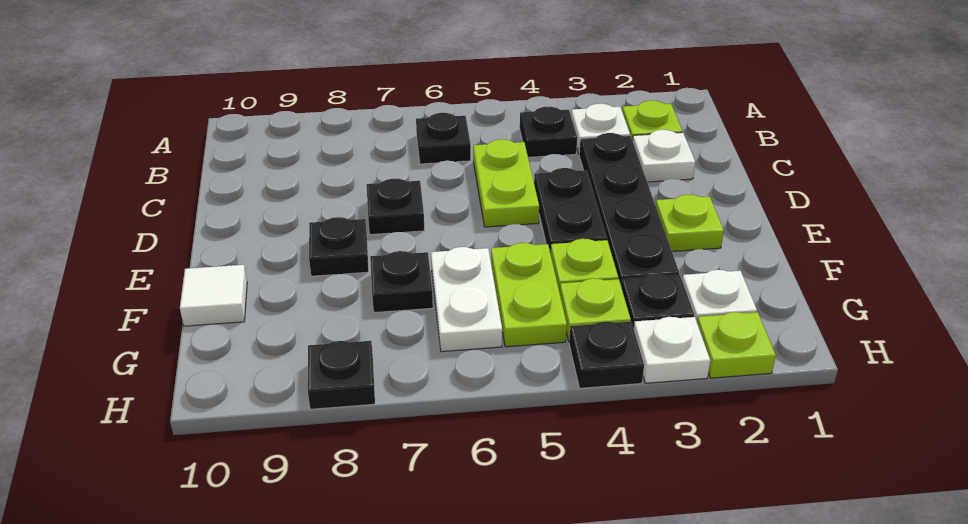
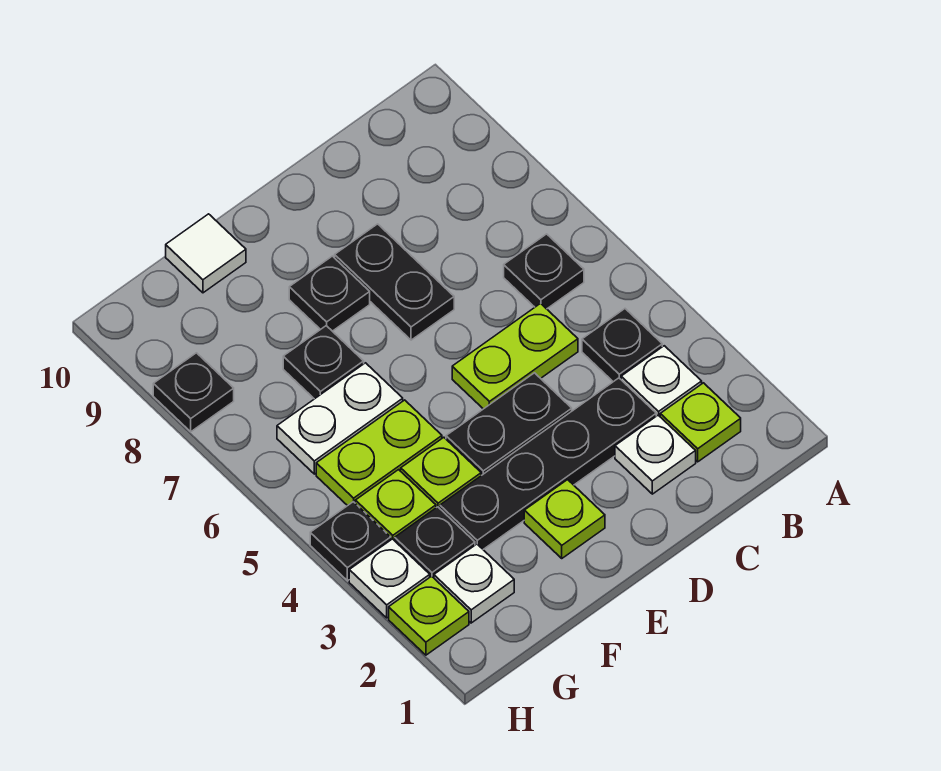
black 1x1 plate [367,179,425,235] -> black 1x2 plate [335,224,454,340]

